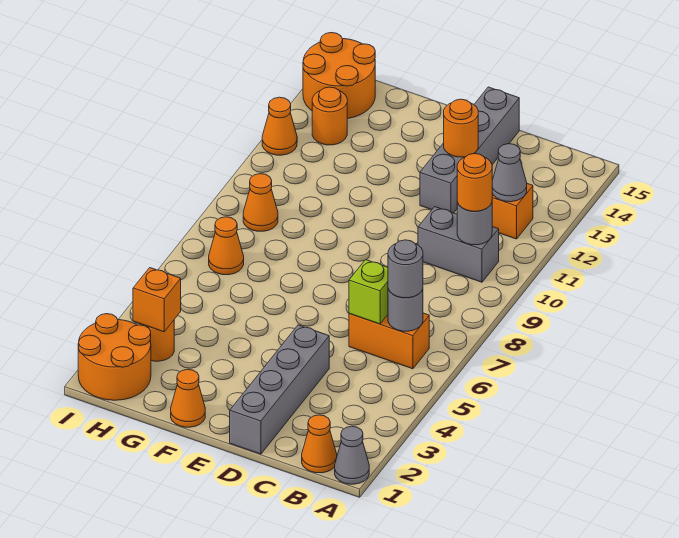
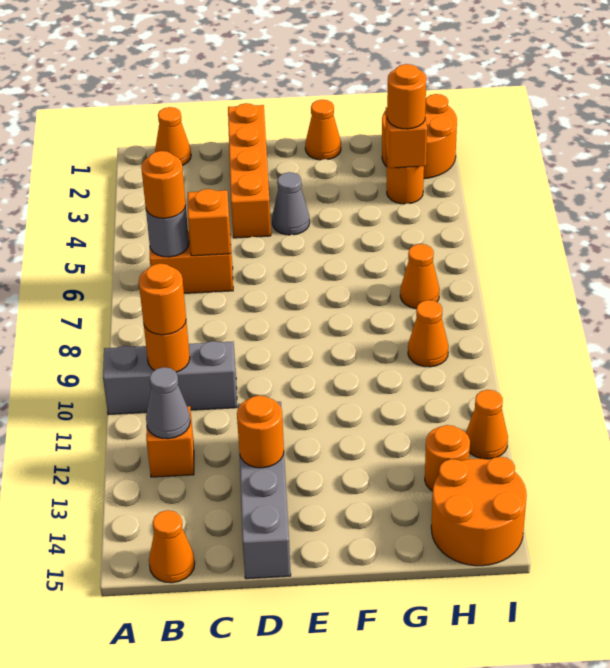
grey 1x1 cone [335,426,369,484] -> grey 1x1 cone moved to [272,172,310,235]
grey 1x1 round brick [388,240,423,298] -> orange 1x1 round brick [141,151,186,218]
grey 1x2 brick [418,207,499,282] -> grey 1x3 brick [103,341,237,415]
grey 1x1 round brick [457,203,492,245] -> orange 1x1 round brick [144,322,190,372]
none -> orange 1x1 cone [149,510,195,583]
lime 1x1 brick [349,260,388,324] -> orange 1x1 brick [188,189,231,256]
grey 1x4 brick [230,325,329,454] -> orange 1x4 brick [228,103,271,238]
none -> orange 1x1 round brick [387,64,426,129]

